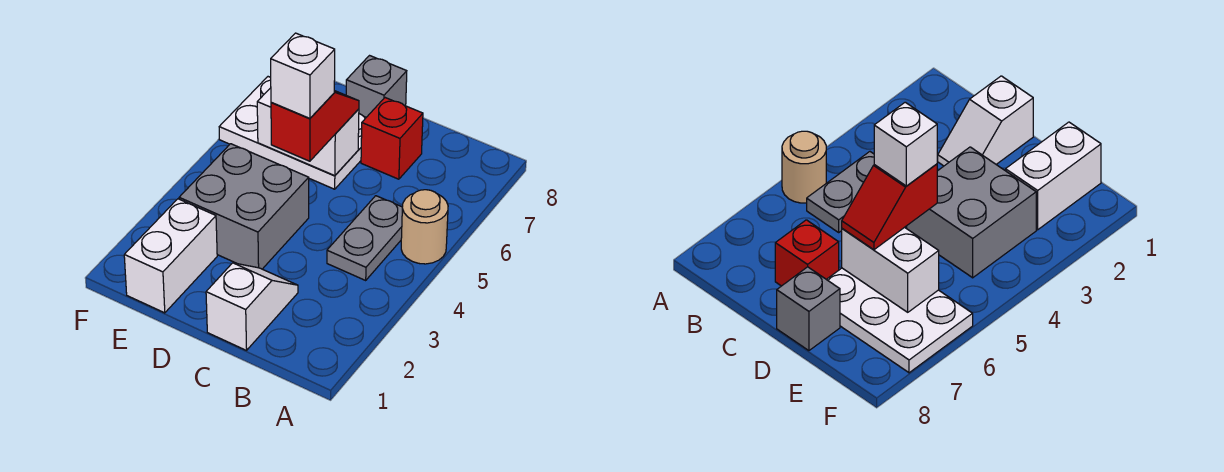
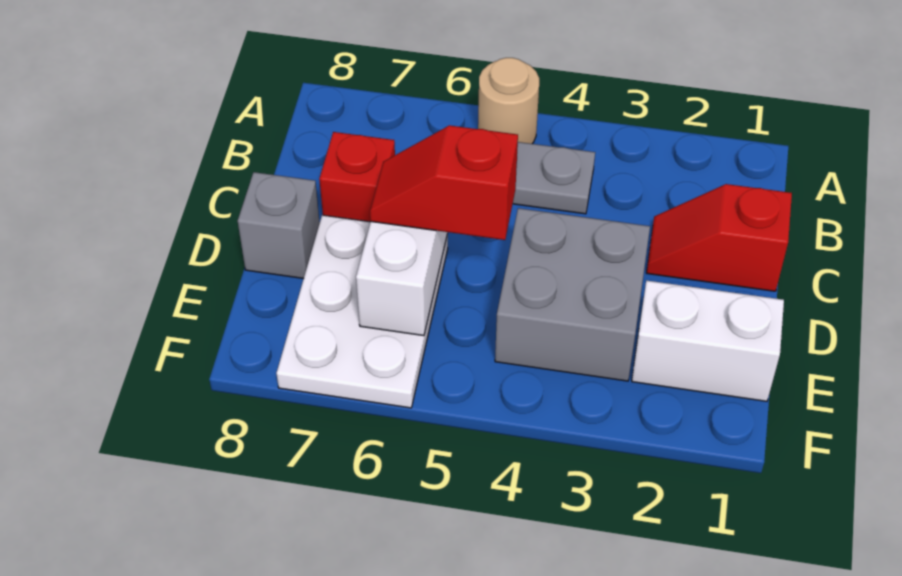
white 1x2 slope [206,263,298,350] -> red 1x2 slope [646,184,792,291]
white 1x1 brick [271,33,335,118] -> none

